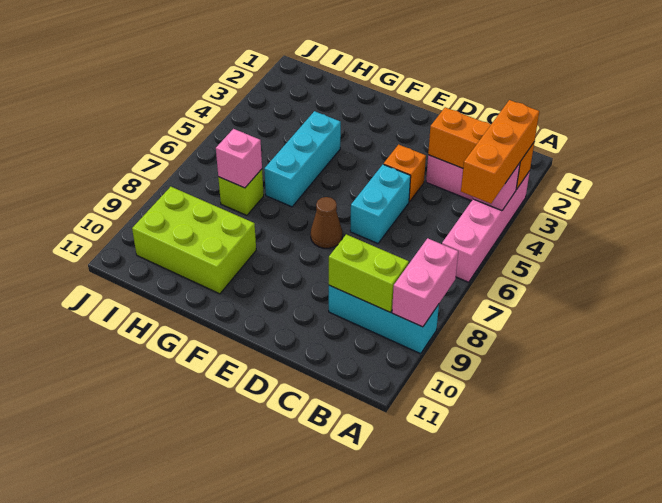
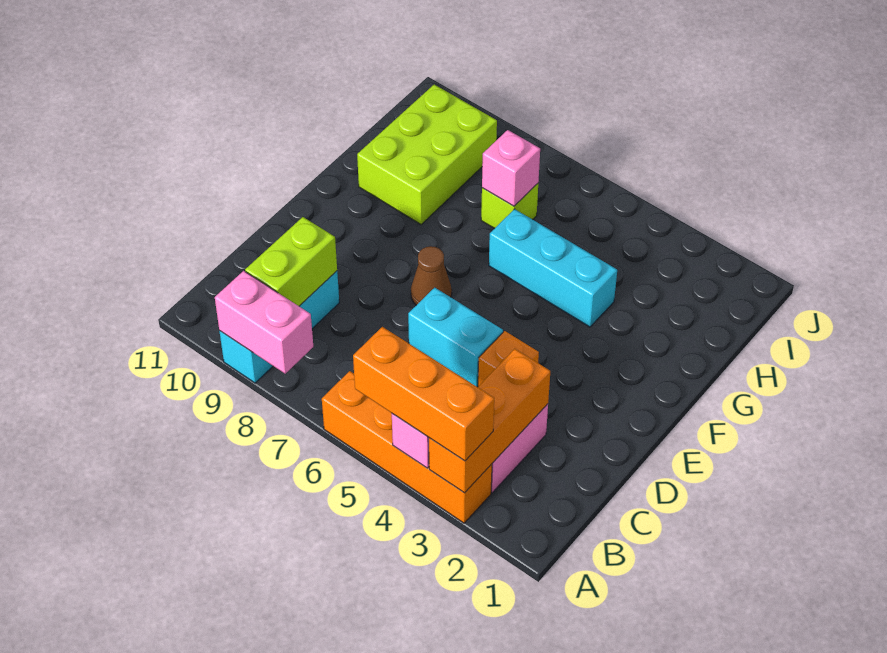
pink 1x4 brick [442,171,530,282] -> orange 1x4 brick [322,371,492,523]

